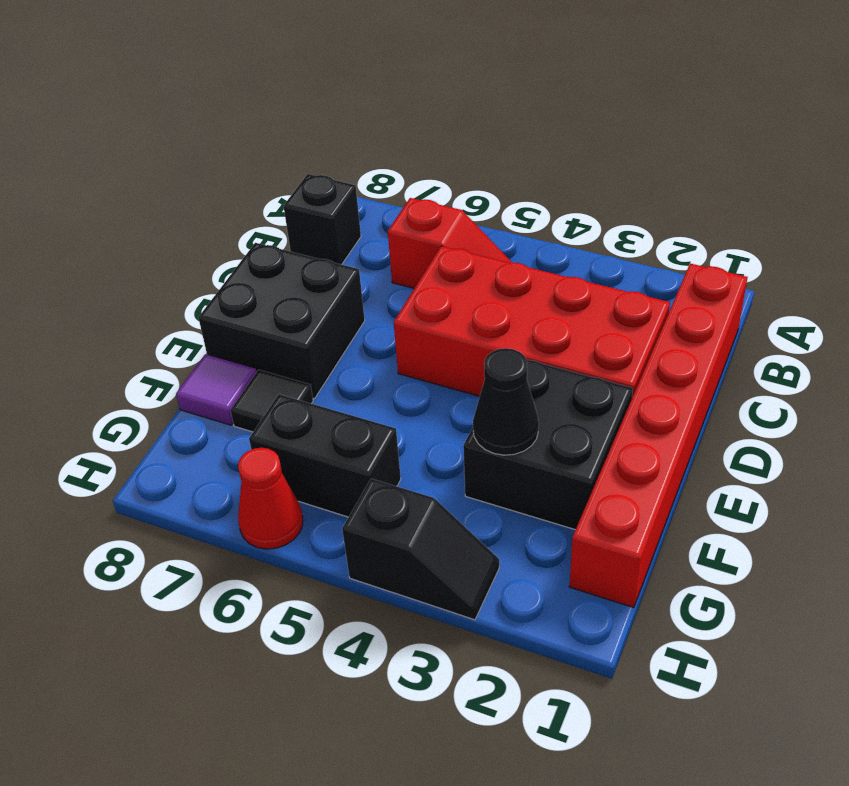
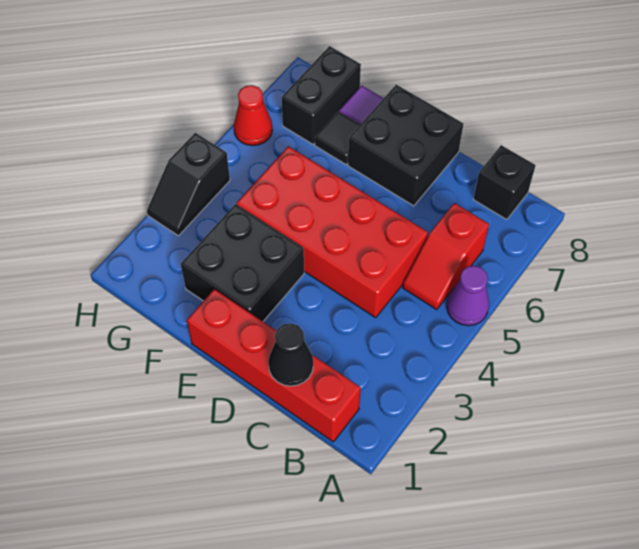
none -> purple 1x1 cone [447,266,489,326]
red 1x6 brick [569,264,748,608] -> red 1x4 brick [187,289,361,442]
red 2x4 brick [394,246,670,397] -> red 2x4 brick turned to [237,146,428,318]
black 1x1 cone [473,348,539,455] -> black 1x1 cone moved to [268,323,313,386]
black 1x2 brick [249,394,401,517] -> black 1x2 brick moved to [282,46,361,145]

